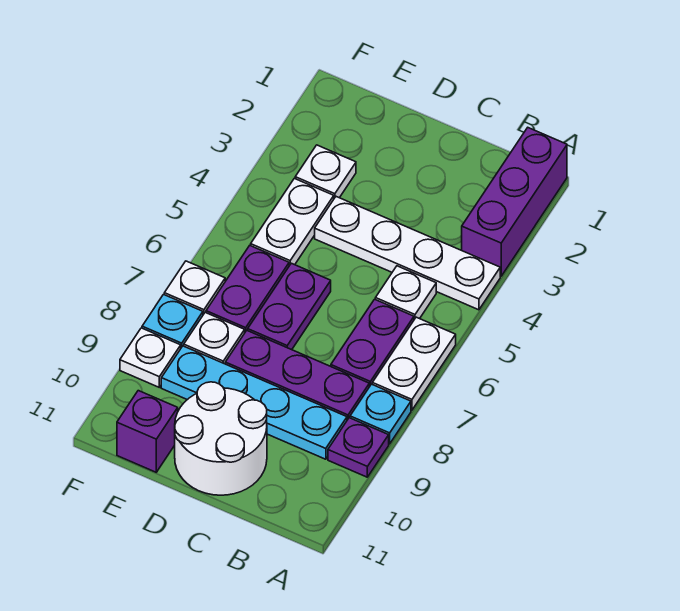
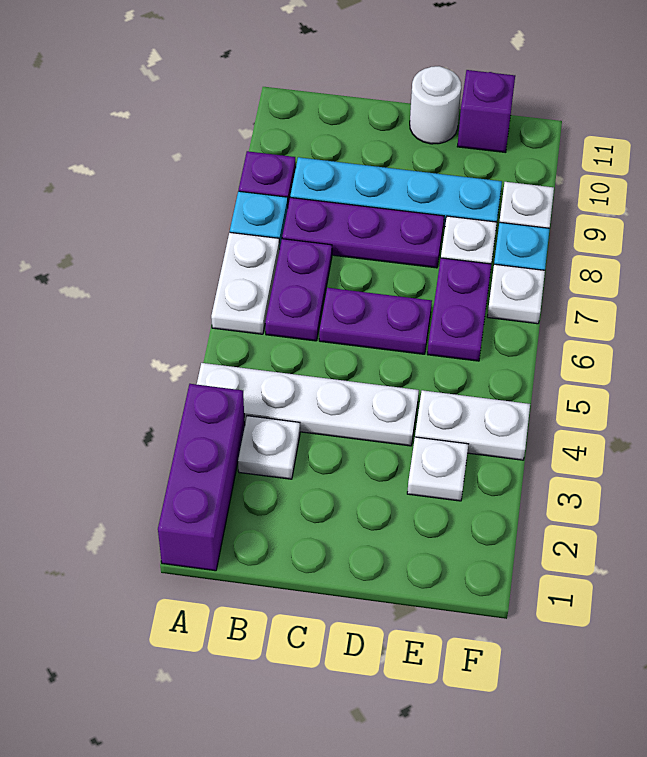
white 1x1 plate [375,266,436,319] -> white 1x1 plate moved to [238,416,300,479]
white 2x2 round brick [175,382,267,495] -> white 1x1 round brick [410,66,461,144]
purple 1x2 plate [248,263,331,350] -> purple 1x2 plate turned to [319,288,432,354]
white 1x2 plate [251,178,334,266] -> white 1x2 plate turned to [415,390,530,460]

